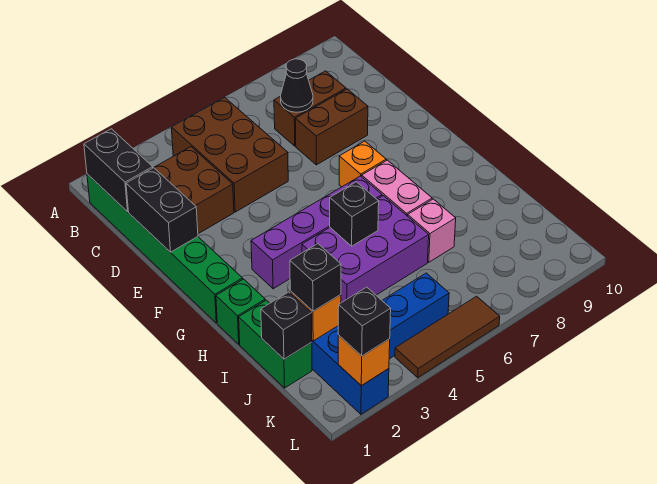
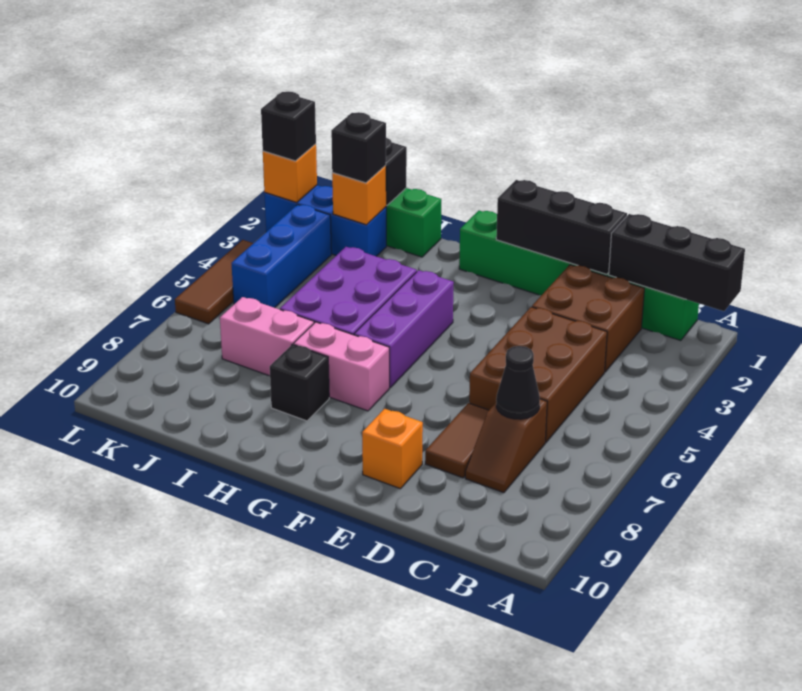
black 1x2 brick [84,129,153,212] -> black 1x3 brick [609,214,745,311]
brown 2x3 brick [171,97,288,212] -> brown 2x3 brick turned to [469,307,607,442]
brown 1x2 brick [274,71,346,146] -> brown 1x2 slope [465,399,547,493]
black 1x2 brick [126,168,198,252] -> black 1x3 brick [496,180,627,274]
brown 1x2 brick [295,89,368,165] -> brown 1x2 tile [425,403,489,478]
orange 1x1 brick [339,141,386,187] -> orange 1x1 brick moved to [362,409,423,489]
purple 1x4 brick [251,176,382,289] -> purple 1x3 brick [354,270,454,387]
green 1x1 brick [216,279,265,344] -> none
black 1x1 brick [330,182,379,246] -> black 1x1 brick moved to [270,344,329,421]
pink 1x1 brick [408,199,456,262] -> pink 1x2 brick [220,297,314,376]

